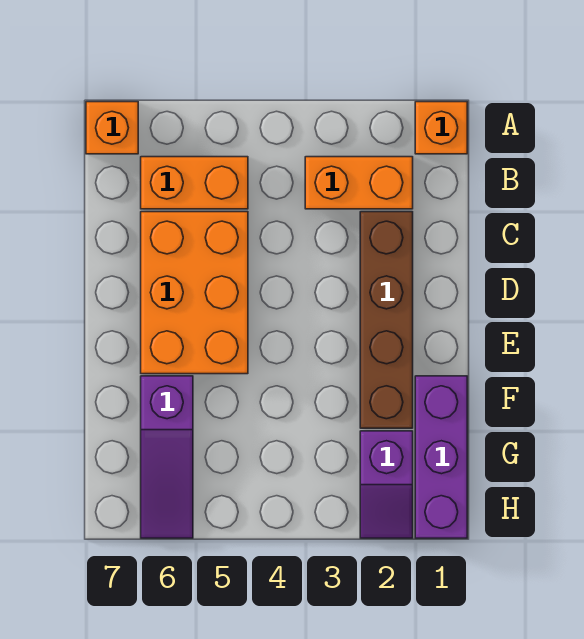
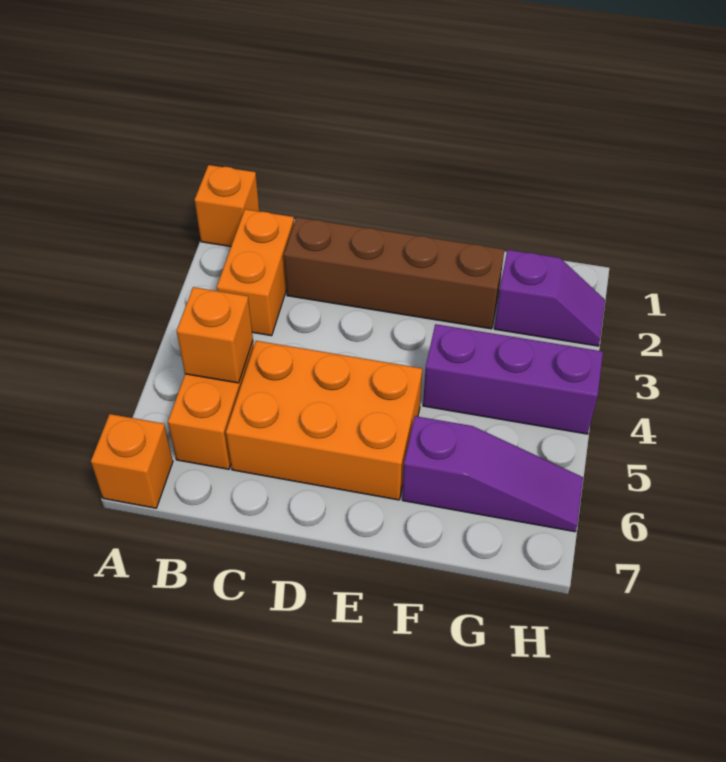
none -> orange 1x1 brick [177,287,253,383]
purple 1x3 brick [415,376,467,538] -> purple 1x3 brick moved to [423,324,603,434]

